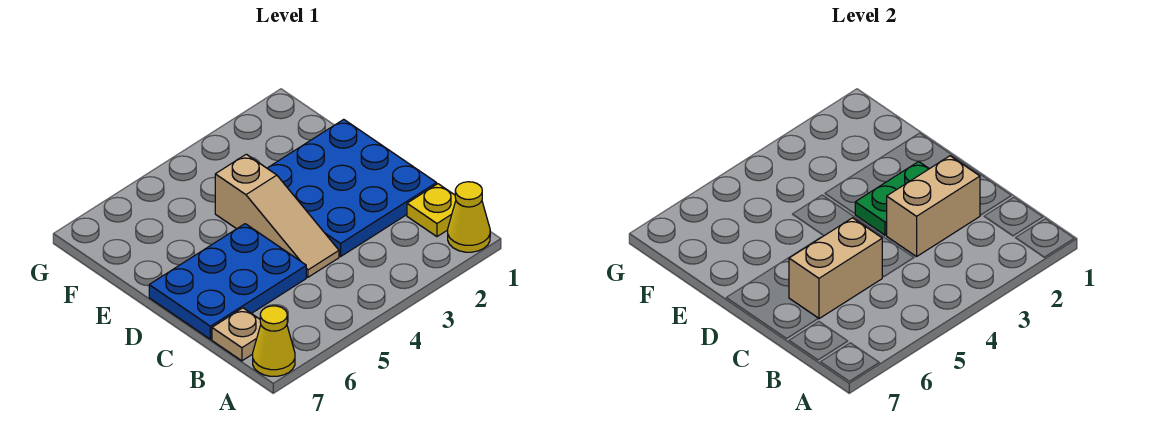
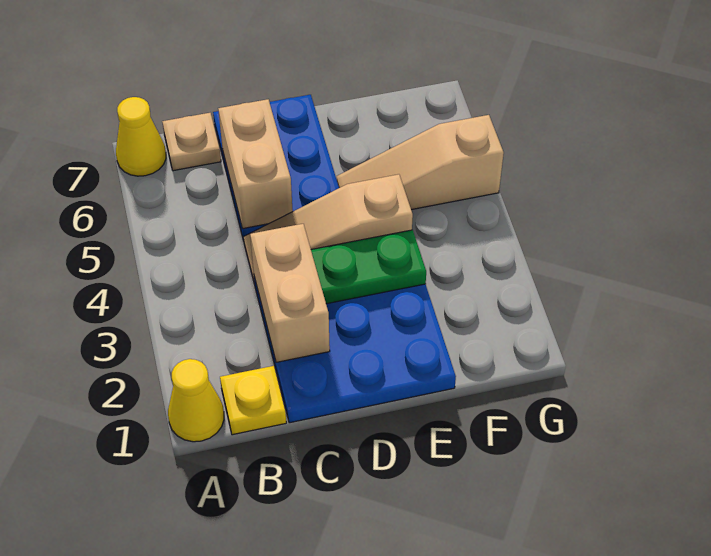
green 1x2 plate [855,162,929,235] -> green 1x2 plate turned to [311,230,426,304]
none -> tan 1x3 slope [337,115,504,210]

